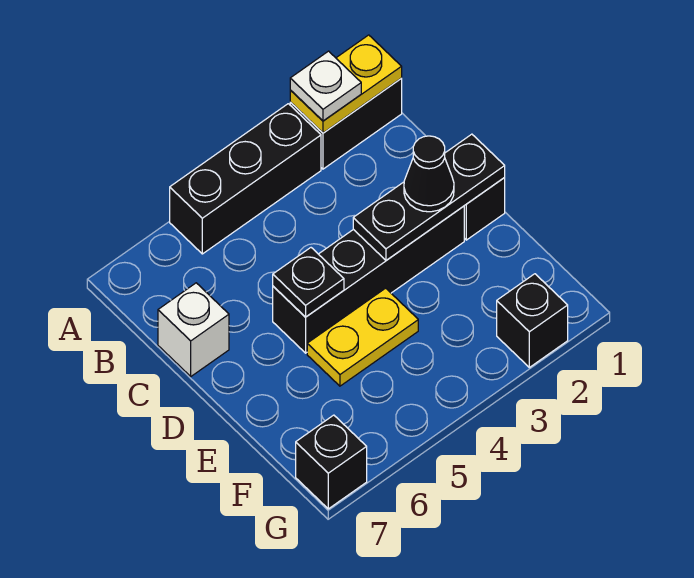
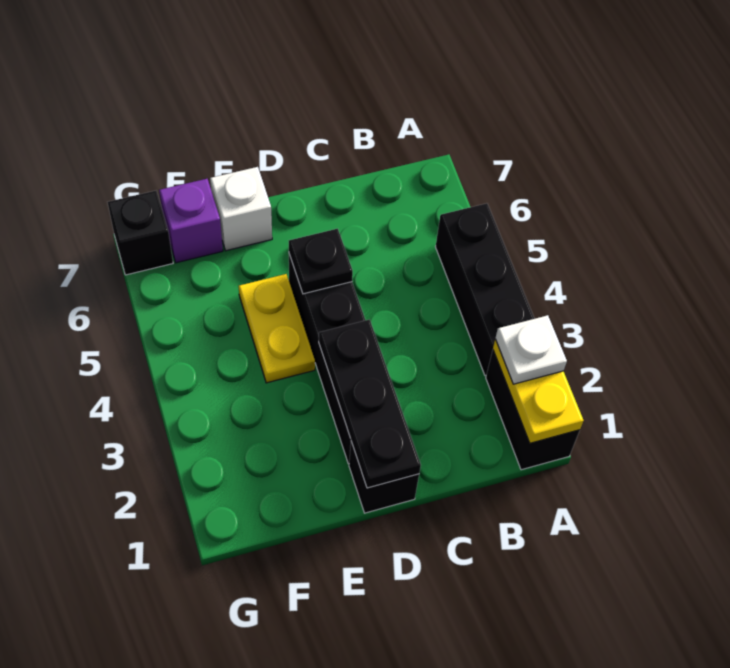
white 1x1 brick [158,283,229,376] -> white 1x1 brick moved to [210,167,272,251]
black 1x1 cone [404,136,454,212] -> none
none -> purple 1x1 brick [159,179,223,263]
black 1x1 brick [497,274,568,367] -> none

